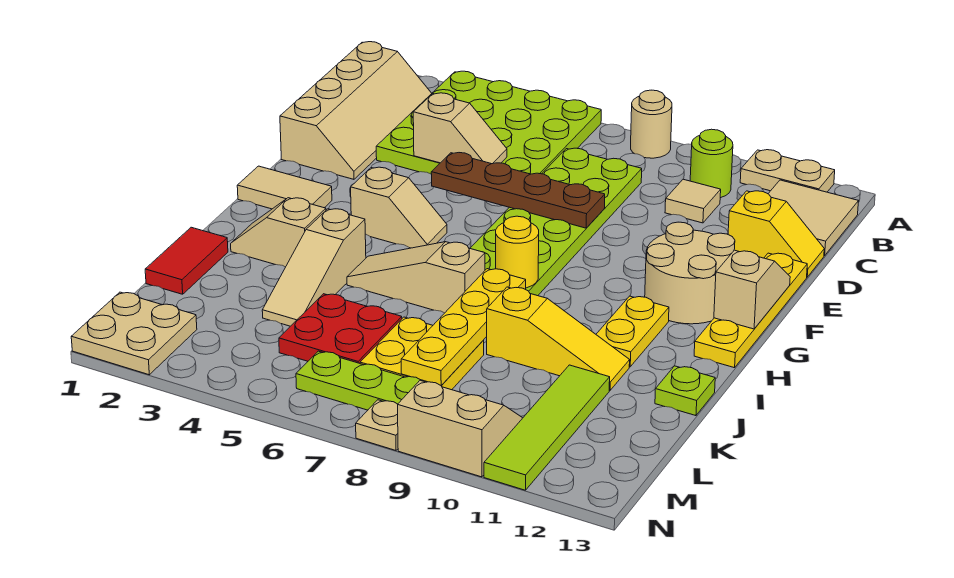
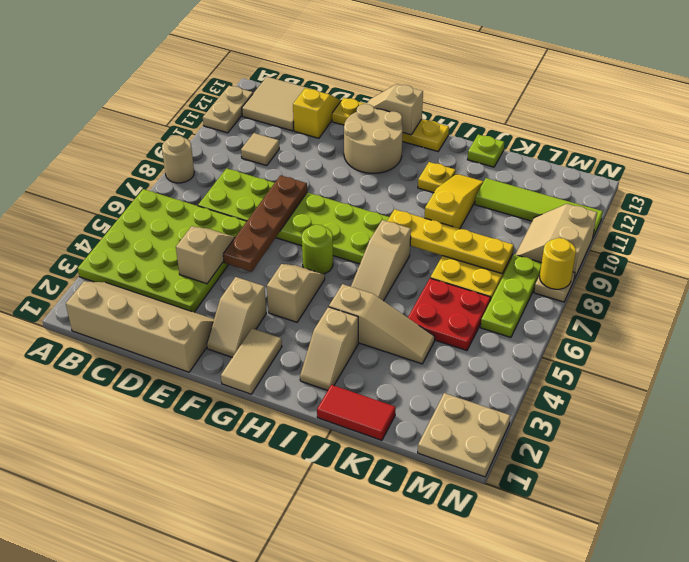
lime 1x1 round brick [690,129,733,198] -> lime 1x1 round brick moved to [302,225,333,274]
none -> tan 1x2 slope [207,277,266,357]
yellow 1x1 round brick [496,216,539,288] -> yellow 1x1 round brick moved to [540,238,576,289]
yellow 1x2 plate [596,296,669,367] -> yellow 1x1 plate [418,162,456,193]

